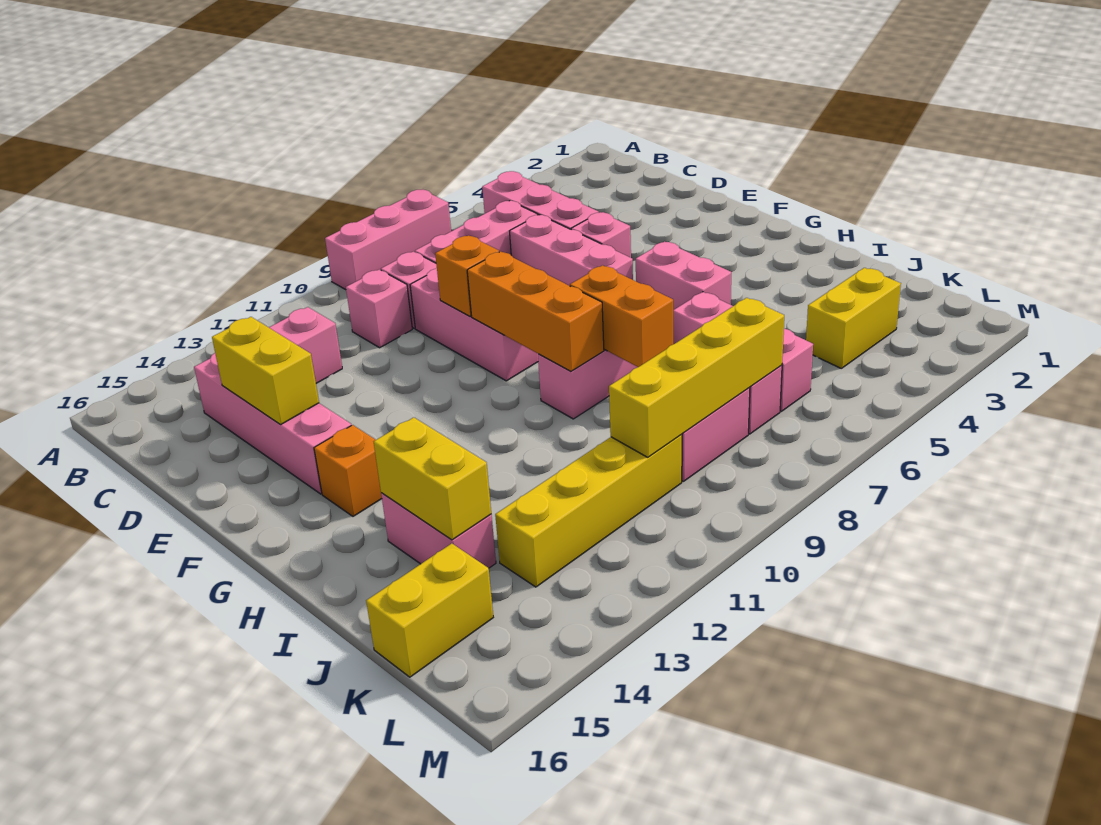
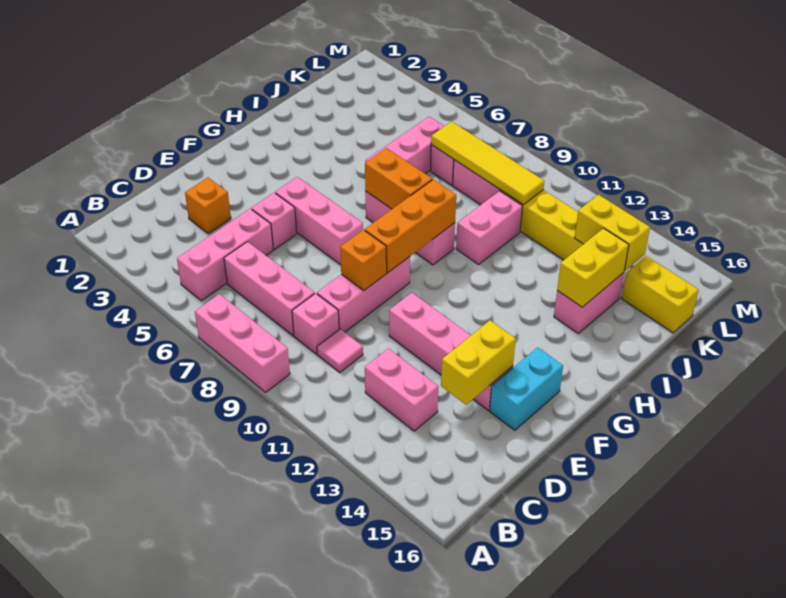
pink 1x1 brick [346,270,412,348] -> pink 1x1 tile [317,329,363,373]
pink 1x4 brick [194,353,351,494] -> pink 1x4 brick turned to [389,293,513,410]
pink 1x3 brick [510,215,633,286] -> pink 1x3 brick turned to [275,177,363,265]
none -> cyan 1x2 brick [490,347,563,430]
pink 1x2 brick [636,242,731,310] -> pink 1x2 brick moved to [456,191,522,265]
orange 1x1 brick [314,425,382,516] -> orange 1x1 brick moved to [185,178,231,234]
orange 1x2 brick [570,265,673,367] -> orange 1x2 brick turned to [365,148,432,209]
yellow 1x2 brick [806,268,901,368] -> yellow 1x2 brick moved to [575,195,650,271]
yellow 1x4 brick [609,298,784,457] -> yellow 1x4 tile [431,121,544,205]

